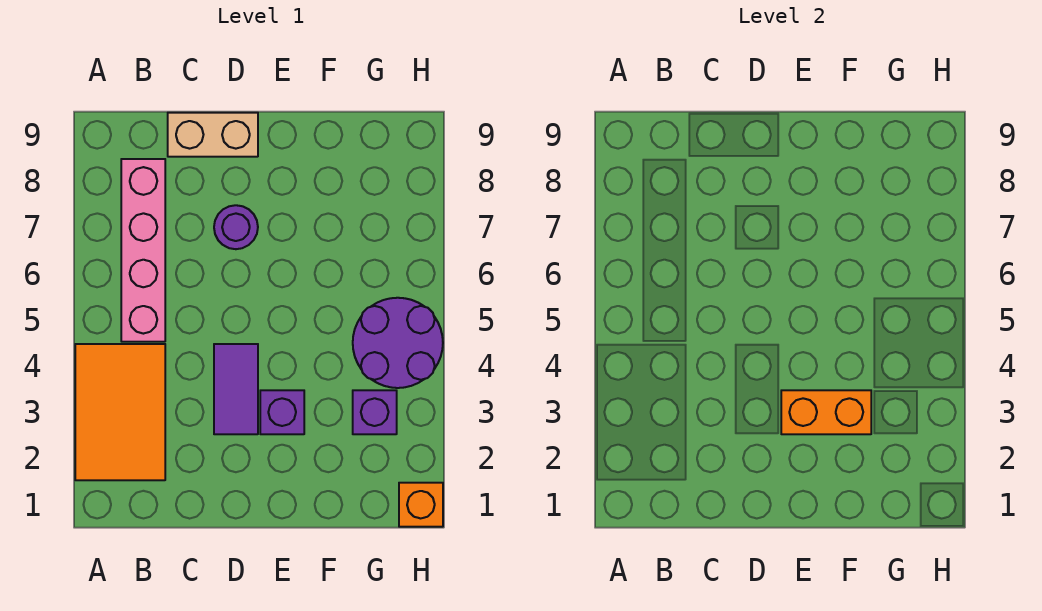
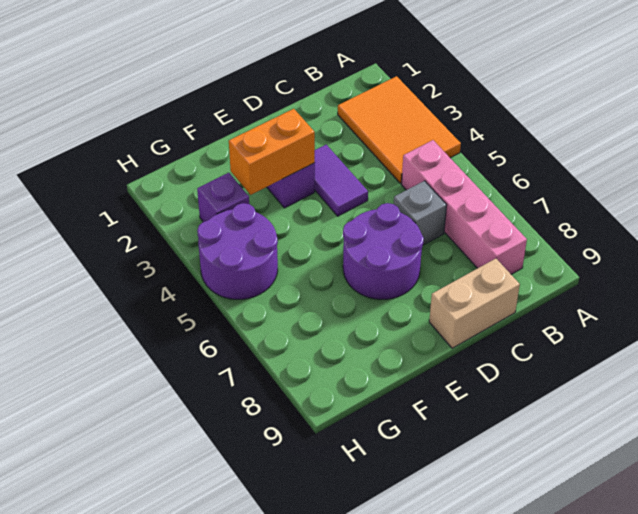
none -> grey 1x1 brick [394,181,447,245]
purple 1x1 round brick [214,205,258,249] -> purple 2x2 round brick [343,203,424,299]
orange 1x1 brick [399,483,443,527] -> none

